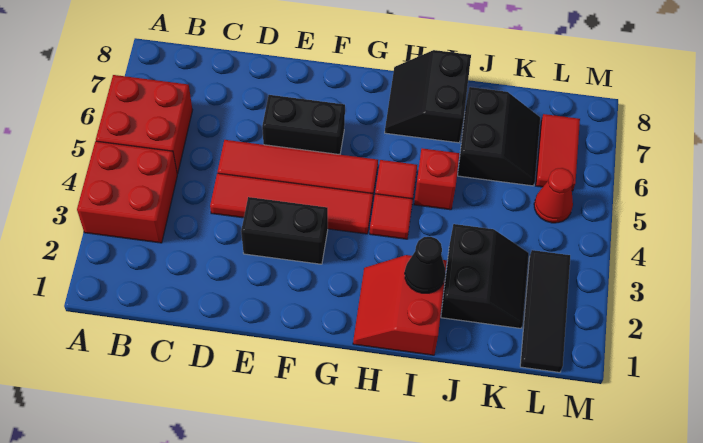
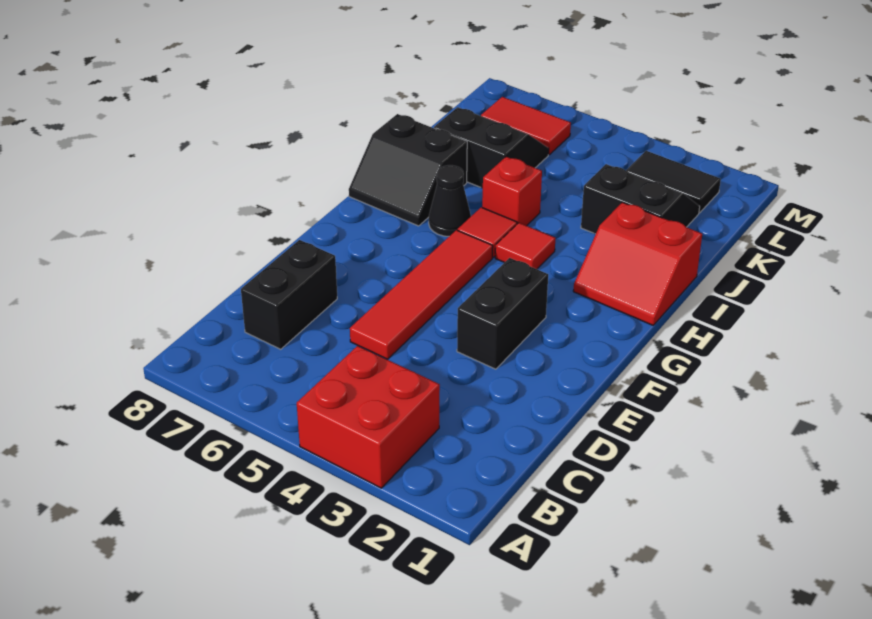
red 2x2 brick [96,75,192,174] -> none
red 1x4 tile [210,173,373,234] -> none
black 1x2 brick [262,95,345,155] -> black 1x2 brick moved to [241,240,337,349]
black 1x1 cone [405,237,446,293] -> black 1x1 cone moved to [429,165,471,236]
black 1x3 tile [520,250,570,372] -> black 1x2 tile [626,151,721,213]
red 1x1 cone [534,168,574,223] -> none

